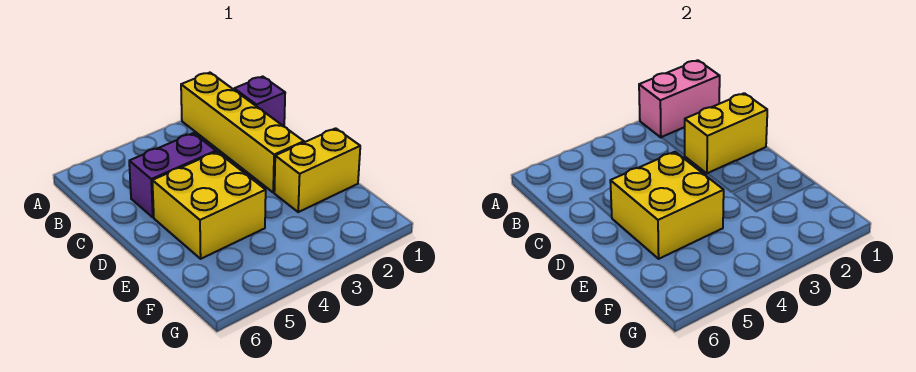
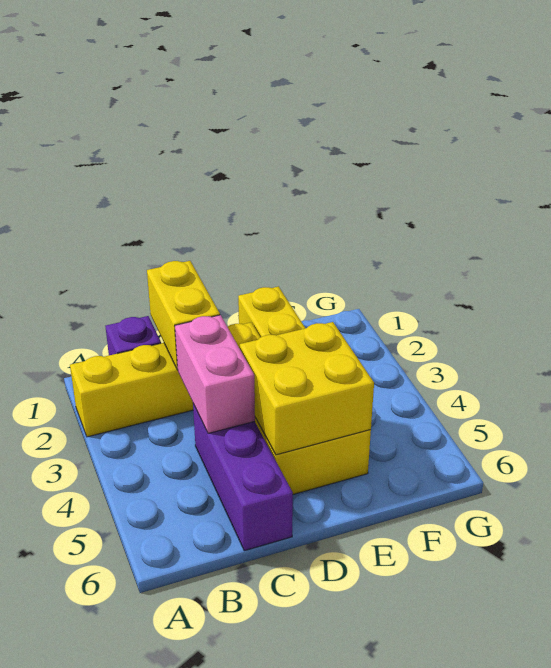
pink 1x2 brick [639,60,720,137] -> pink 1x2 brick moved to [175,315,255,433]
purple 1x2 brick [129,133,216,217] -> purple 1x3 brick [193,404,293,551]

